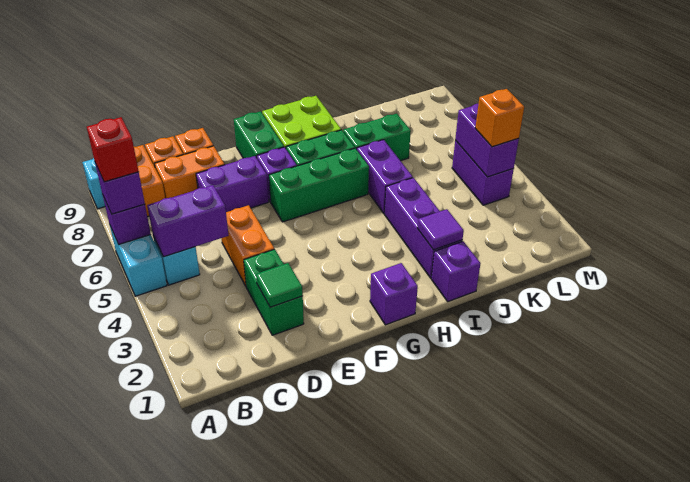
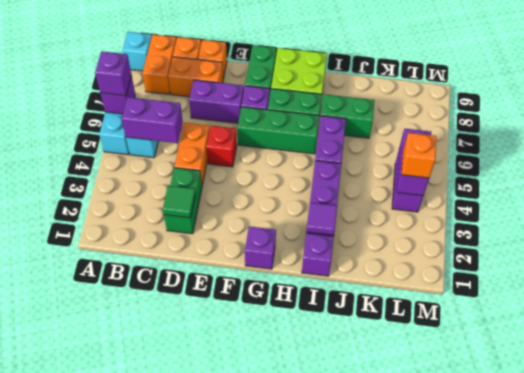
red 1x1 brick [87,117,139,182] -> red 1x1 brick moved to [206,126,237,167]

